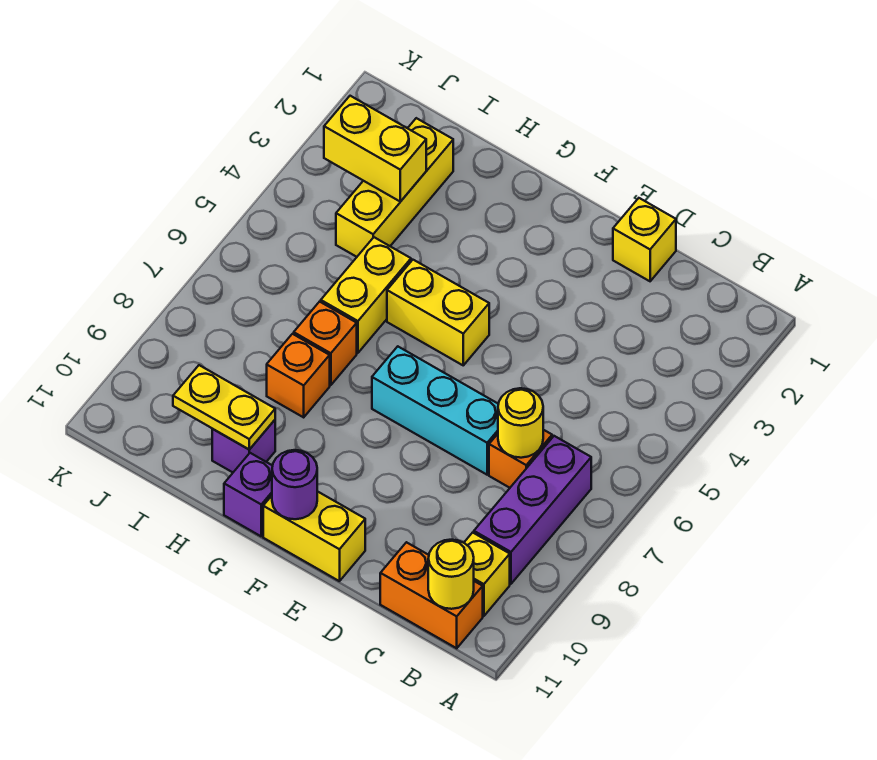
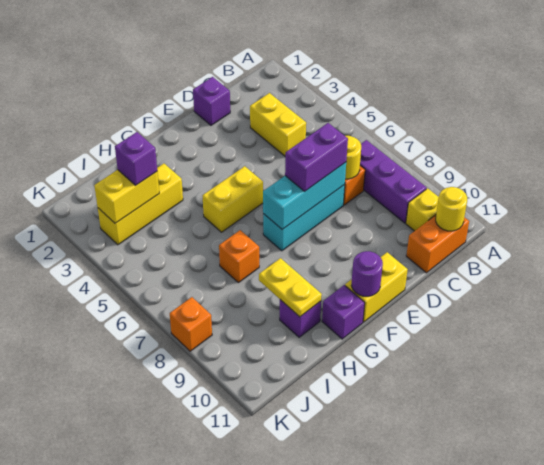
yellow 1x1 brick [613,198,676,281] -> purple 1x1 brick [193,77,230,125]
none -> cyan 1x3 brick [263,162,346,229]
none -> purple 1x2 brick [285,123,348,191]
yellow 1x2 brick [321,237,411,353] -> yellow 1x2 brick moved to [250,93,306,156]
orange 1x1 brick [267,334,330,417] -> orange 1x1 brick moved to [170,297,212,351]
yellow 1x2 plate [173,365,275,450] -> yellow 1x2 plate turned to [259,258,322,317]
yellow 1x3 brick [336,118,453,257] -> yellow 1x3 brick turned to [98,164,183,245]
none -> purple 1x1 brick [115,132,157,186]

